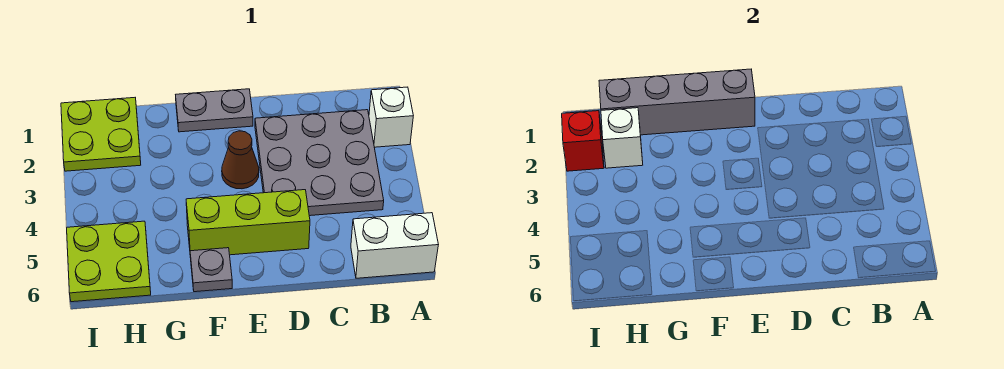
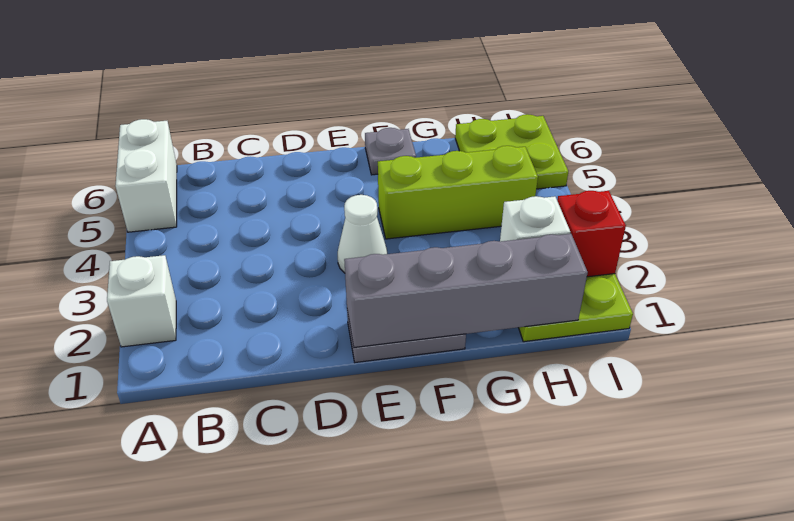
white 1x2 brick [351,213,438,278] -> white 1x2 brick turned to [115,119,177,232]
grey 3x3 plate [255,110,384,216] -> none
lime 1x3 brick [186,190,310,255] -> lime 1x3 brick moved to [378,146,538,239]
brown 1x1 cone [222,131,259,189] -> white 1x1 cone [338,195,387,273]

